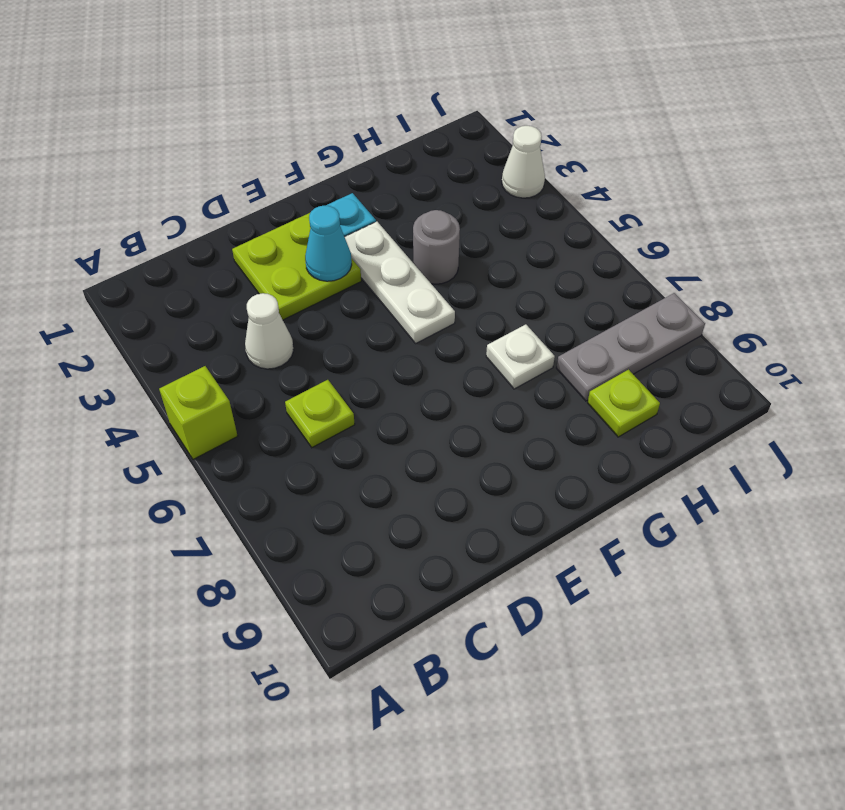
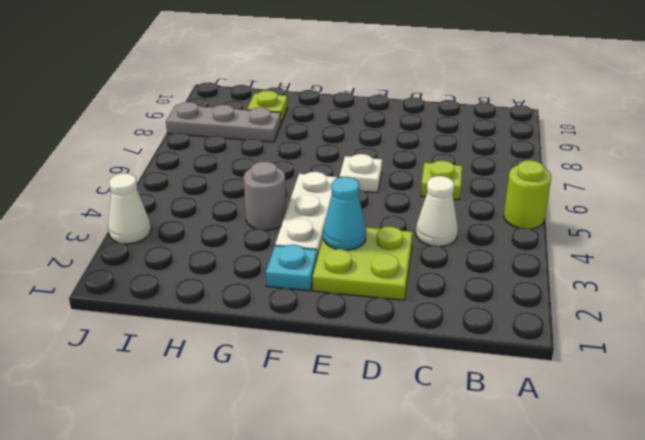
lime 1x1 brick [159,366,238,459] -> lime 1x1 round brick [504,160,552,229]
white 1x1 plate [486,324,555,389] -> white 1x1 plate moved to [340,154,382,193]

